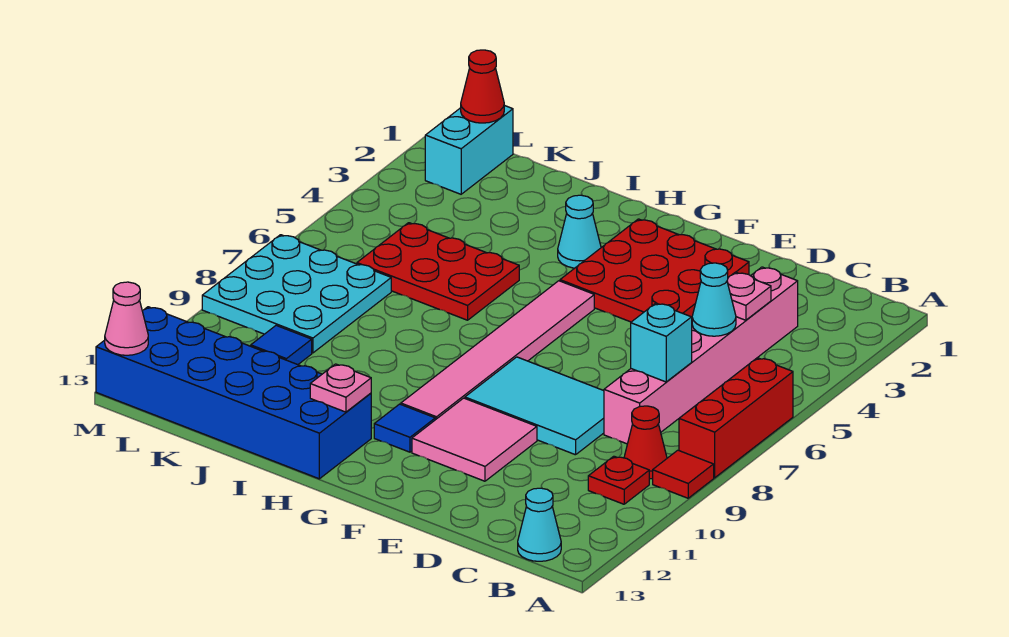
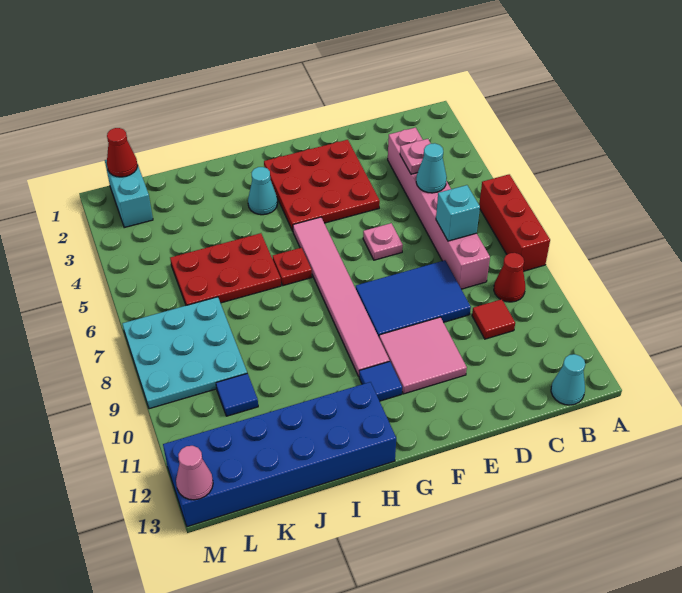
red 1x1 tile [653,450,714,498] -> red 1x1 tile moved to [472,299,515,339]
red 1x1 plate [588,456,649,504] -> red 1x1 plate moved to [273,248,312,286]
cyan 2x3 tile [465,357,604,455] -> blue 2x3 tile [356,260,471,337]
pink 1x1 plate [310,364,371,412] -> pink 1x1 plate moved to [363,223,403,260]

